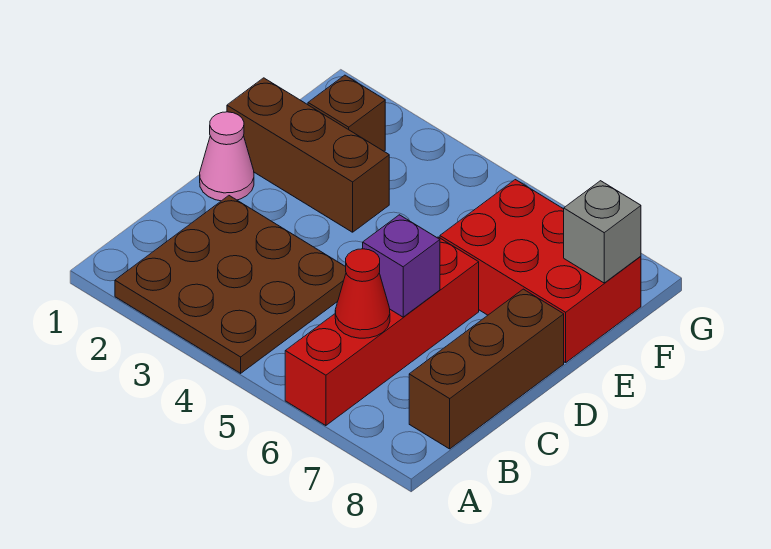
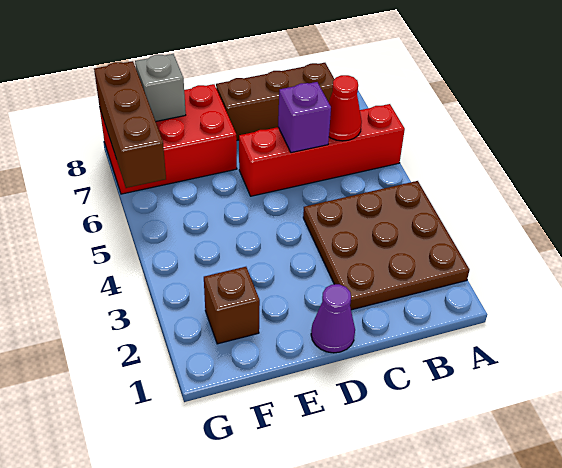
pink 1x1 cone [200,112,254,201] -> purple 1x1 cone [311,284,355,353]
brown 1x3 brick [227,78,389,232] -> brown 1x3 brick moved to [94,61,166,188]
red 2x3 brick [440,180,641,363] -> red 2x3 brick turned to [100,84,237,194]

